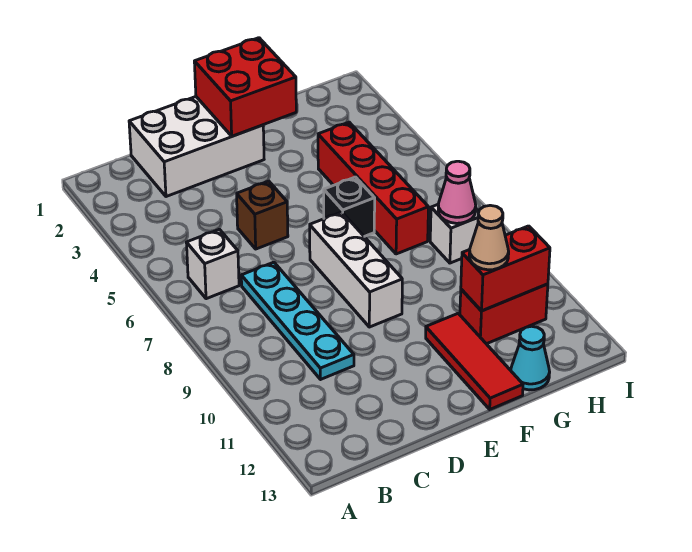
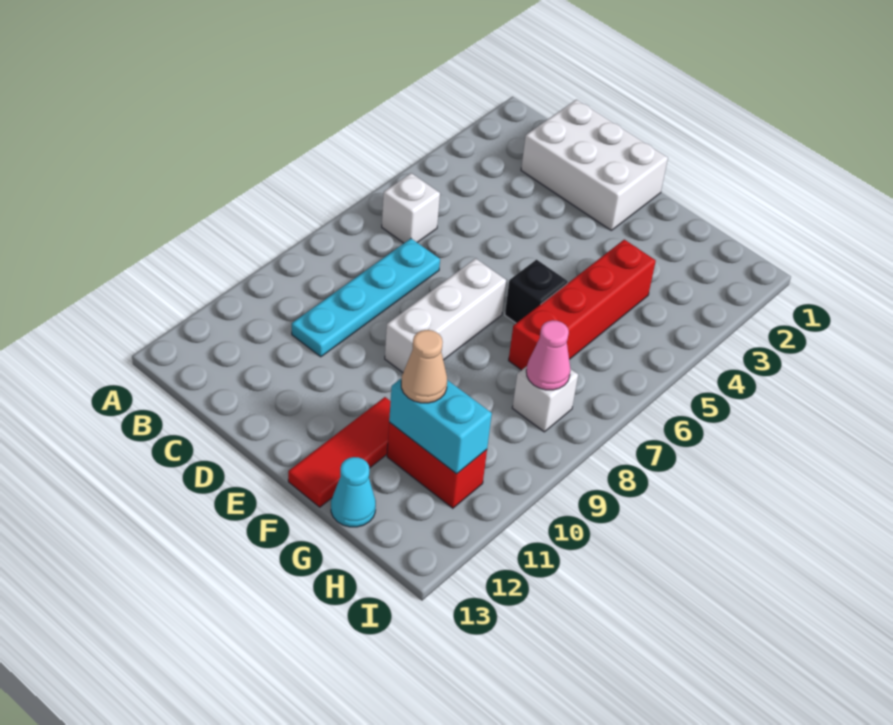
brown 1x1 brick [237,181,288,249] -> none
red 2x2 brick [194,38,296,136] -> none
red 1x2 brick [461,226,550,311] -> cyan 1x2 brick [389,378,492,474]

